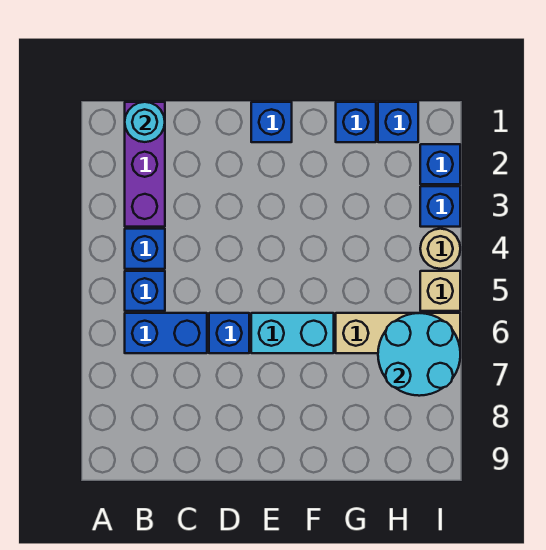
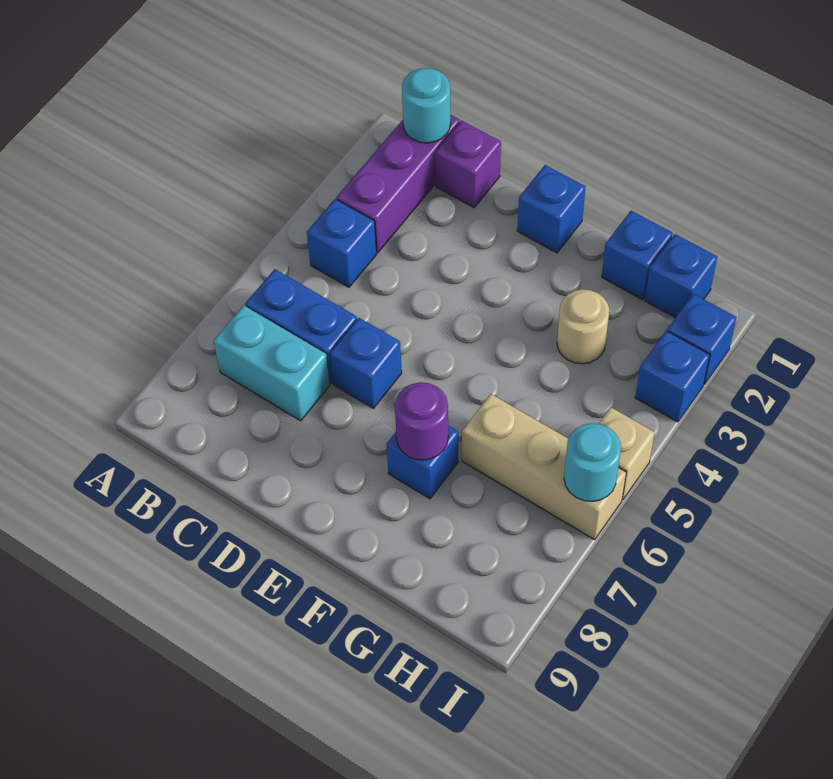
blue 1x1 brick [125,271,165,311] -> blue 1x1 brick moved to [386,426,458,499]
none -> purple 1x1 brick [435,120,501,208]
cyan 1x2 brick [251,313,334,353] -> cyan 1x2 brick moved to [214,305,330,421]
none -> purple 1x1 round brick [395,382,448,460]
cyan 2x2 round brick [378,313,460,396] -> cyan 1x1 round brick [564,423,621,502]
tan 1x1 round brick [420,229,460,269] -> tan 1x1 round brick moved to [557,289,609,364]

